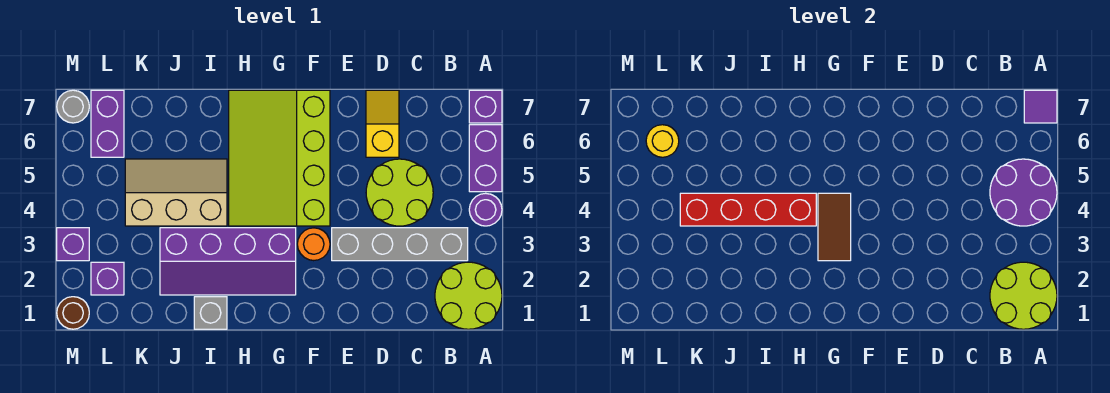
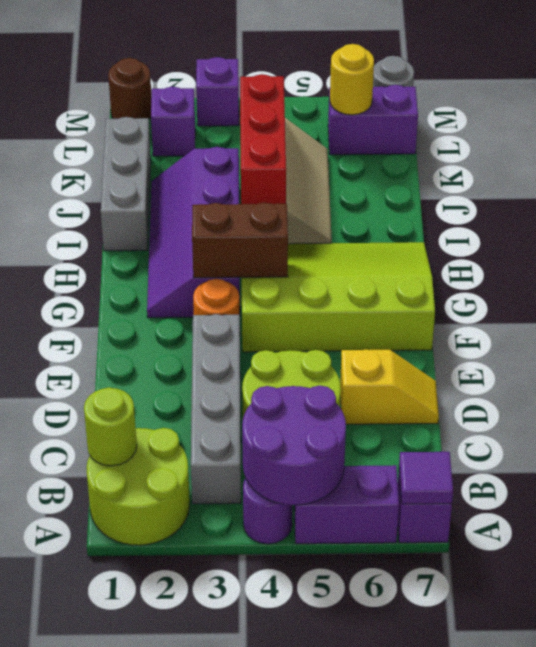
lime 2x2 round brick [990,262,1057,329] -> lime 1x1 round brick [84,387,137,466]
brown 1x2 tile [818,193,851,261] -> brown 1x2 brick [192,203,288,278]
red 1x4 brick [680,193,816,226] -> red 1x3 brick [240,74,286,204]
grey 1x1 brick [194,297,227,329] -> grey 1x3 brick [101,117,151,251]

